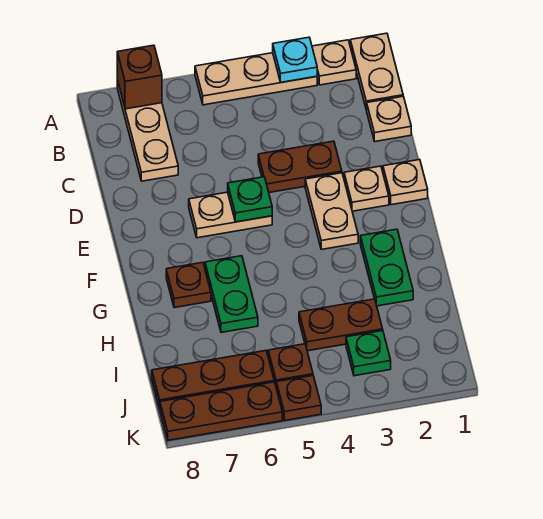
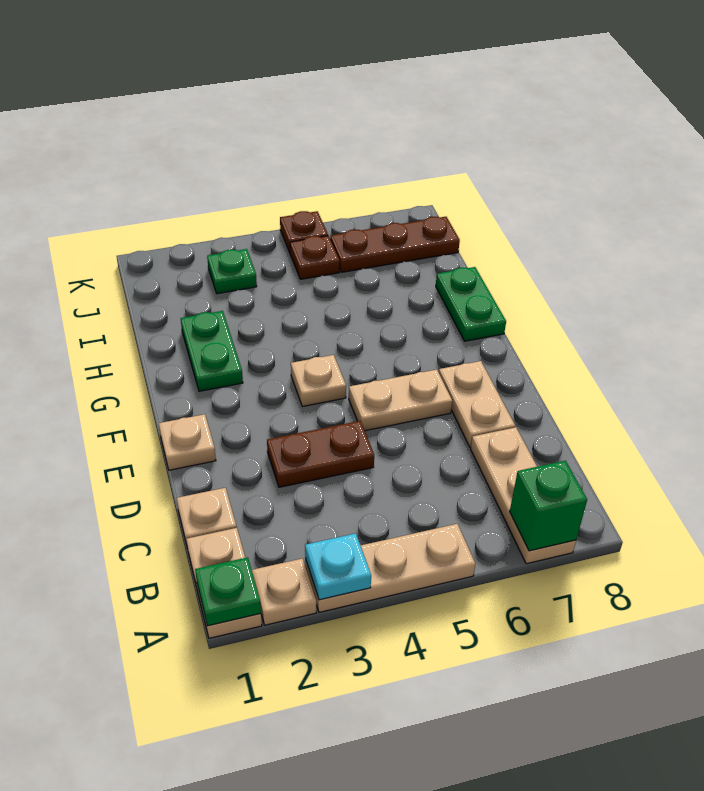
brown 1x1 brick [117,45,162,109] -> green 1x1 brick [510,461,587,551]
tan 1x1 plate [344,166,389,211] -> tan 1x1 plate moved to [291,355,346,407]
tan 1x2 plate [305,173,358,249] -> tan 1x2 plate moved to [439,361,515,447]
green 1x1 plate [228,177,272,222] -> green 1x1 plate moved to [195,557,261,626]
green 1x2 plate [205,256,258,332] -> green 1x2 plate moved to [436,267,506,341]
brown 1x1 plate [166,262,211,308] -> none
brown 1x2 plate [299,299,383,351] -> none
brown 1x3 plate [160,382,282,440] -> none

